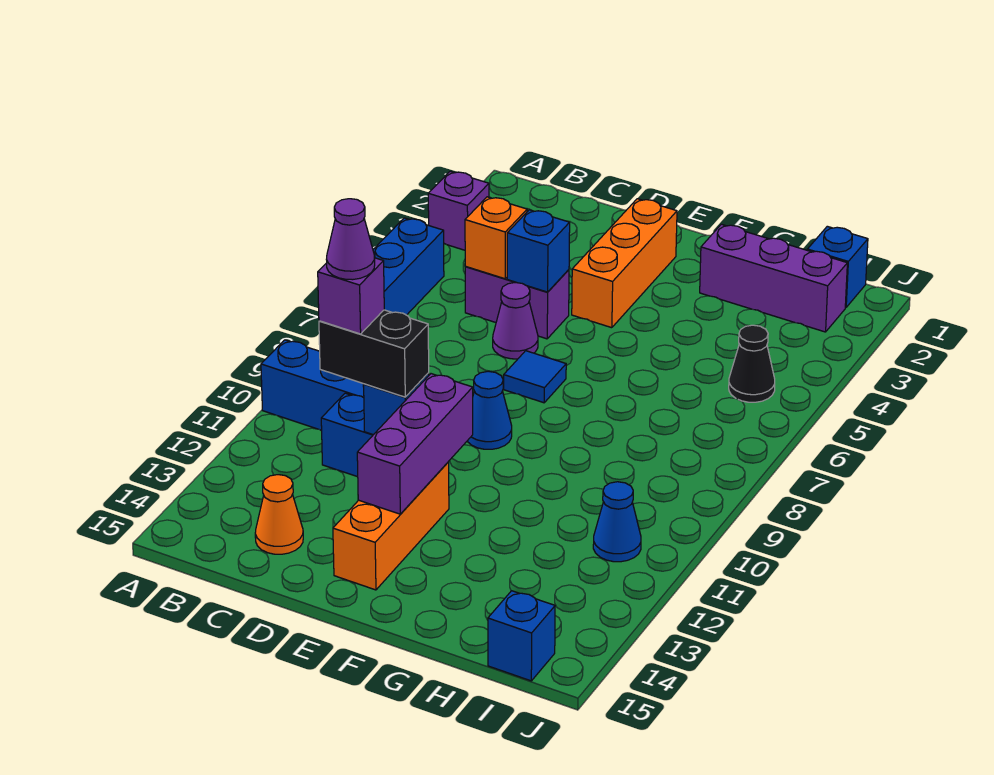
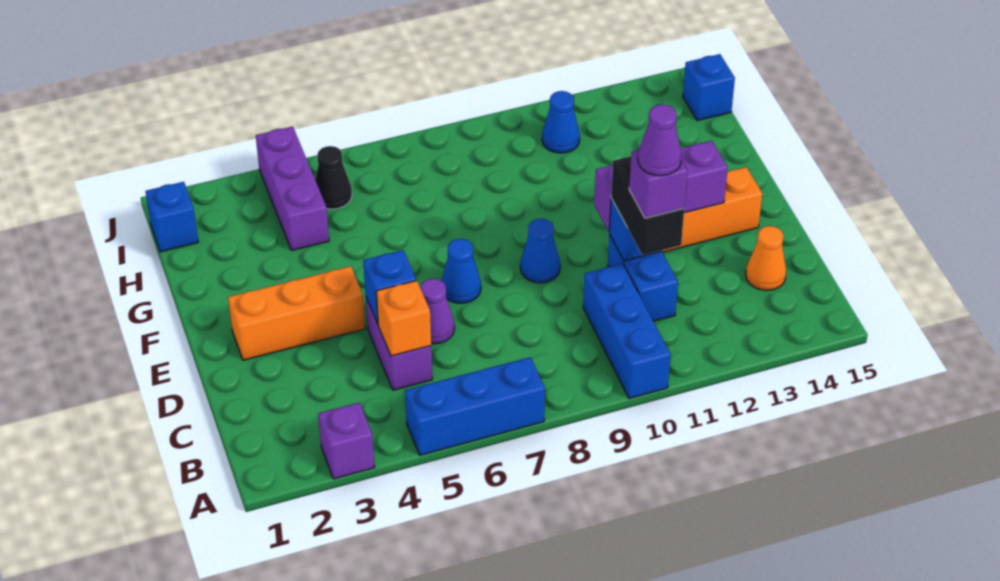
blue 1x1 tile [504,351,566,403] -> blue 1x1 cone [442,239,481,303]
purple 1x3 brick [700,224,847,332] -> purple 1x3 brick moved to [256,126,329,251]

